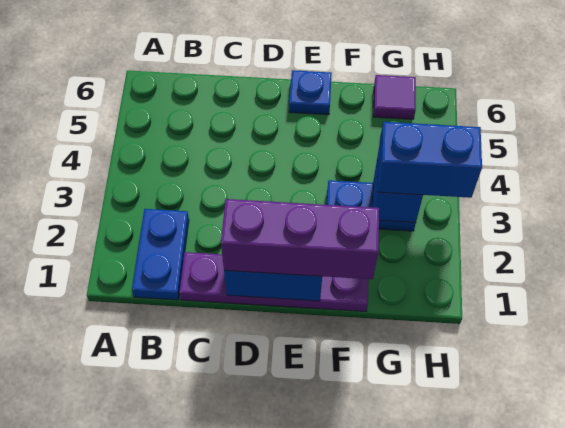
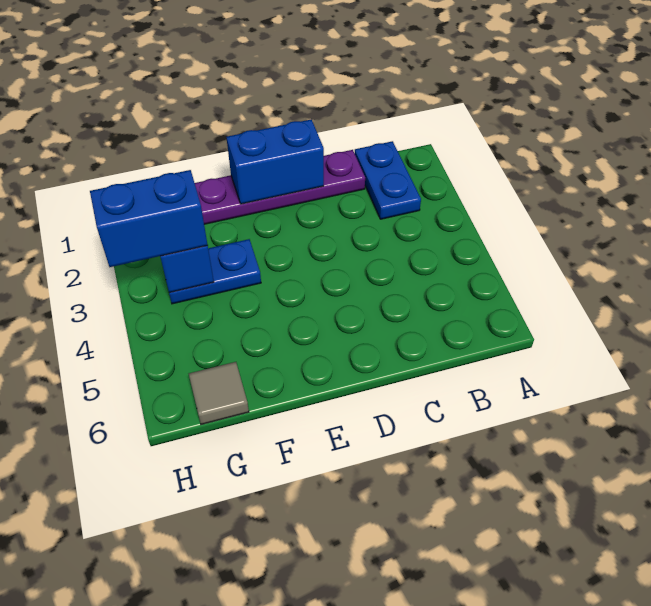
purple 1x3 brick [221,199,379,279] -> none
blue 1x1 plate [289,70,332,115] -> none
purple 1x1 tile [373,75,416,119] -> grey 1x1 tile [189,362,249,424]

